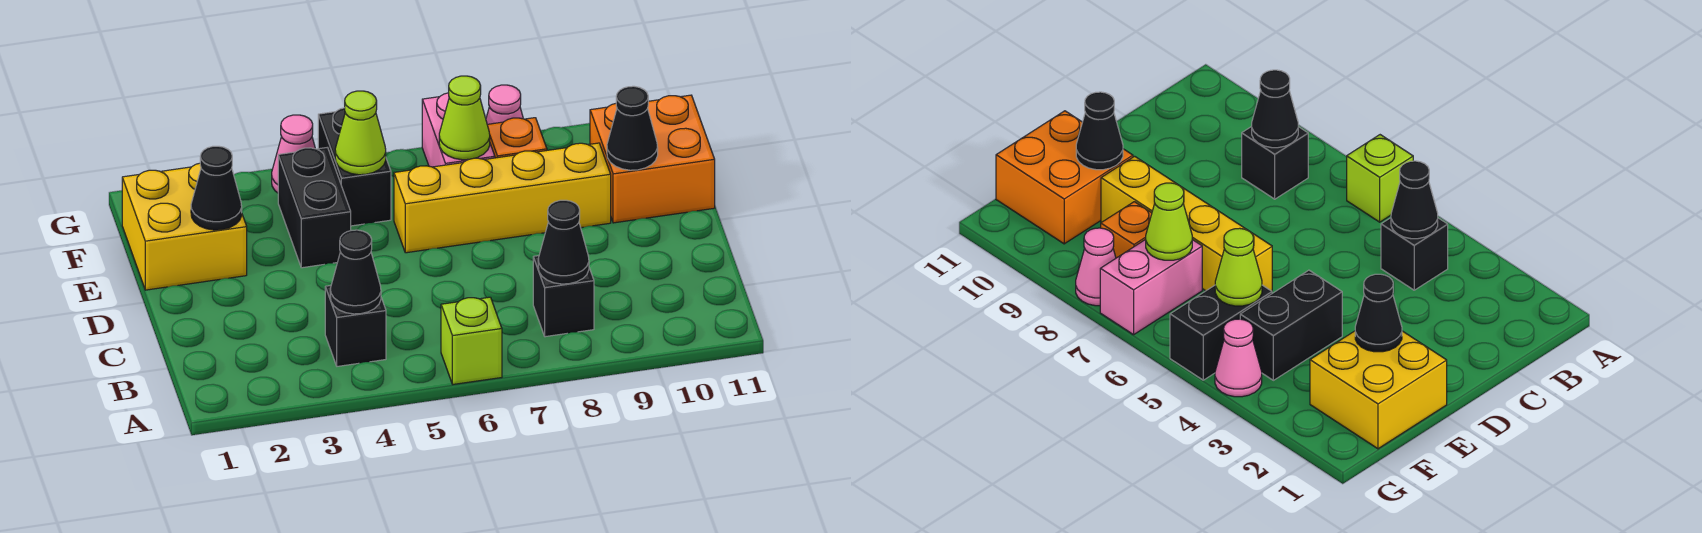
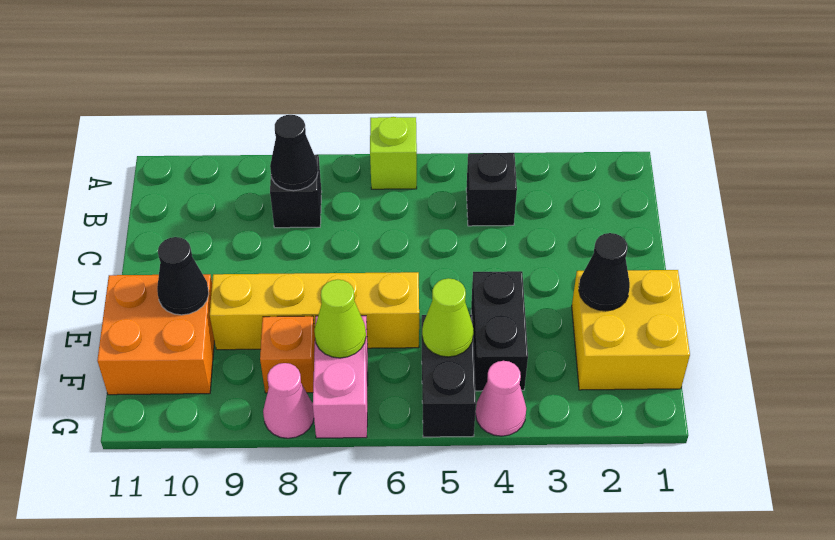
black 1x1 cone [330,230,381,314] -> none

